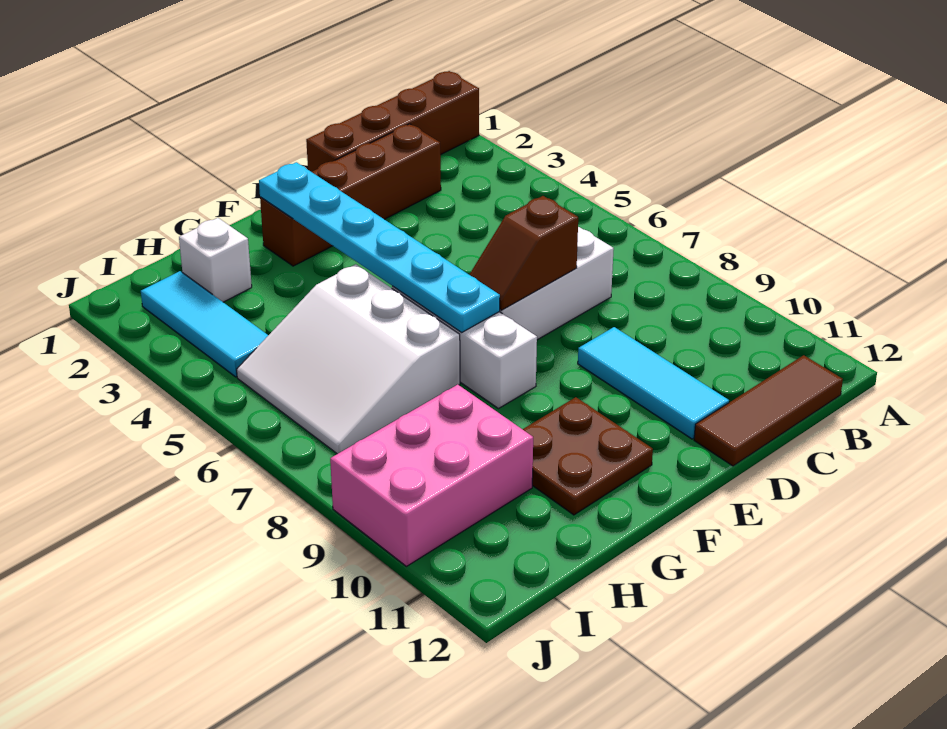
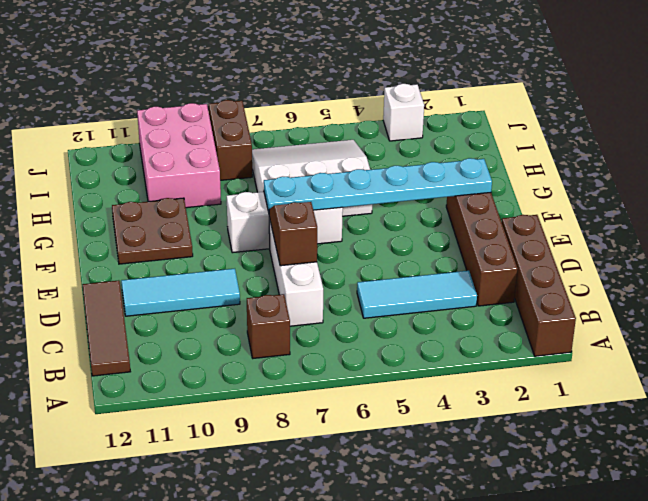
none -> brown 1x1 brick [247,294,290,358]
white 1x1 brick [179,218,252,302] -> white 1x1 brick moved to [383,84,424,141]
cyan 1x3 tile [141,271,268,377] -> cyan 1x3 tile moved to [357,271,477,318]
none -> brown 1x2 brick [209,100,252,180]

